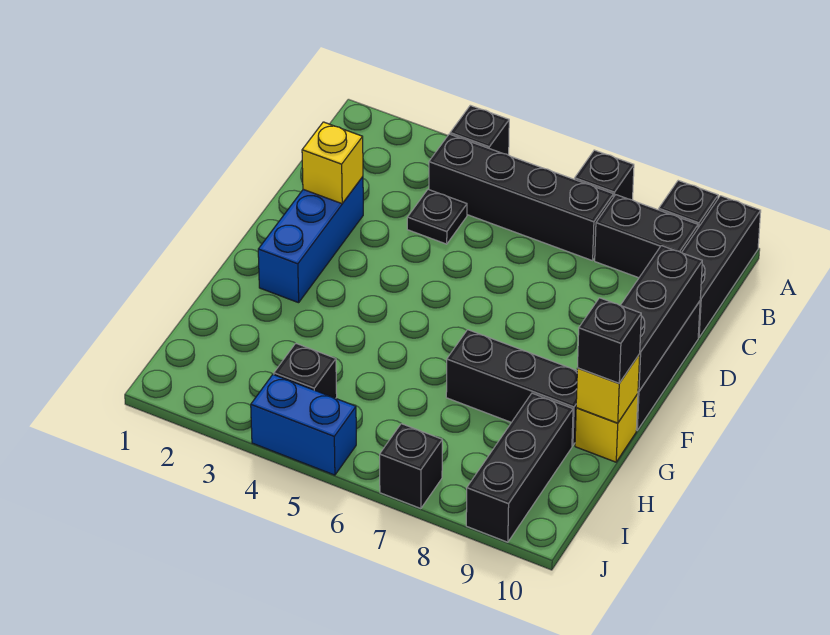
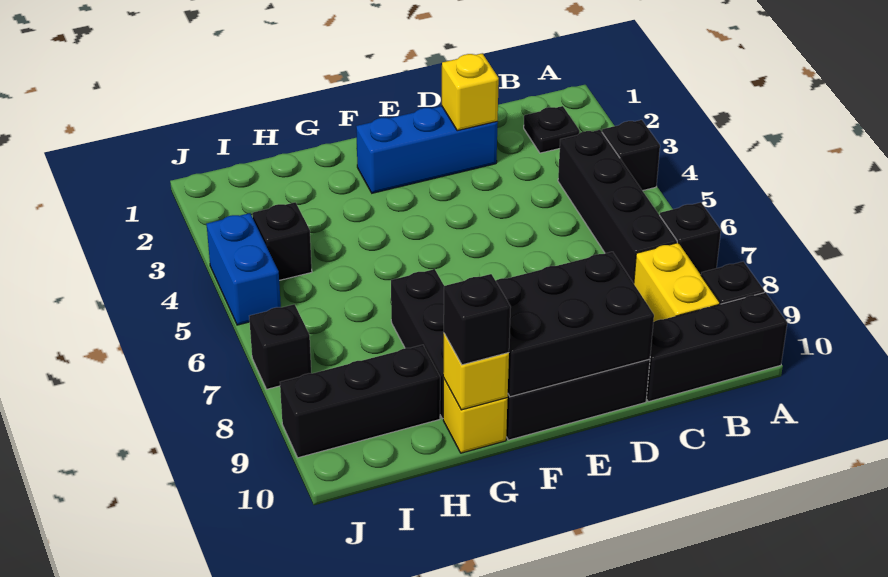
black 1x2 brick [595,195,698,278] -> yellow 1x2 brick [634,243,720,322]
black 1x1 plate [407,189,467,244] -> black 1x1 plate moved to [524,106,580,153]
black 1x3 brick [620,246,702,391] -> black 2x3 brick [496,252,654,397]

